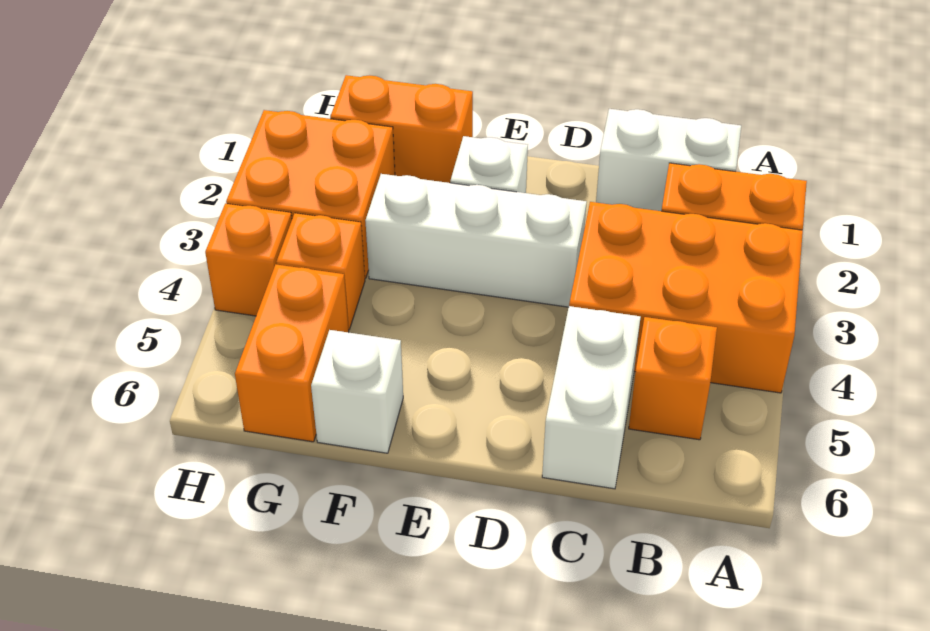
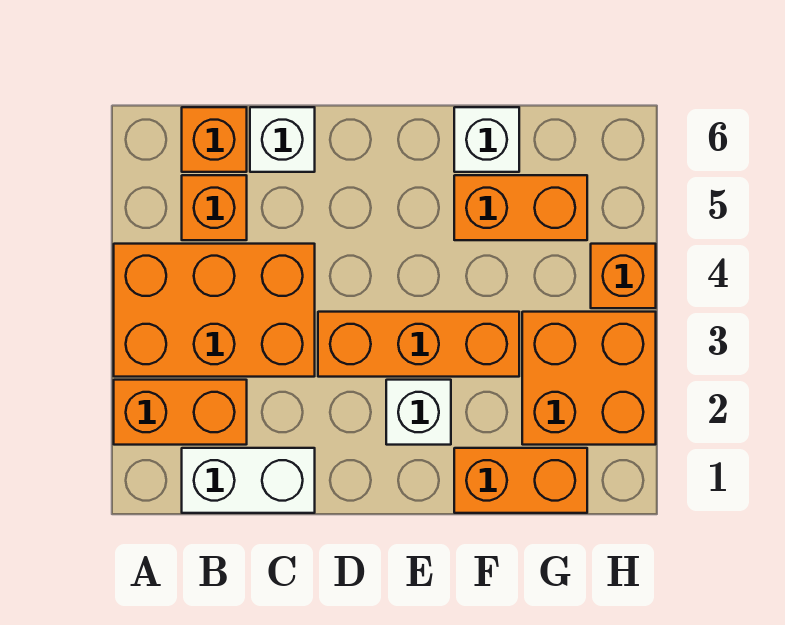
white 1x2 brick [542,306,641,489] -> white 1x1 brick [250,107,315,172]
white 1x3 brick [365,174,587,307] -> orange 1x3 brick [318,312,519,377]
orange 1x1 brick [276,213,365,329] -> orange 1x1 brick moved to [182,107,247,172]
orange 1x2 brick [235,264,349,442] -> orange 1x2 brick turned to [454,175,587,240]

